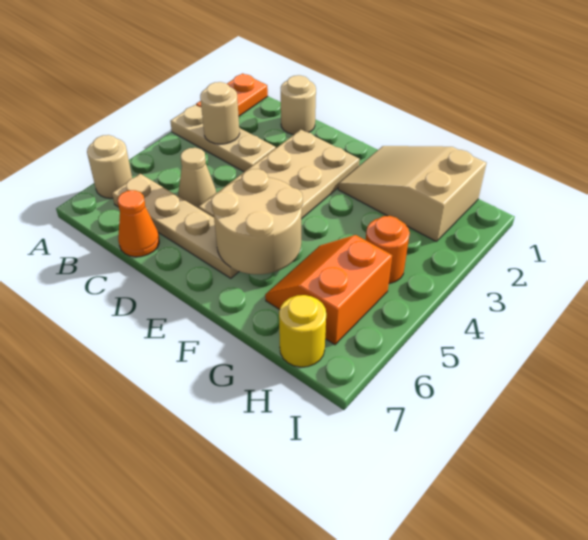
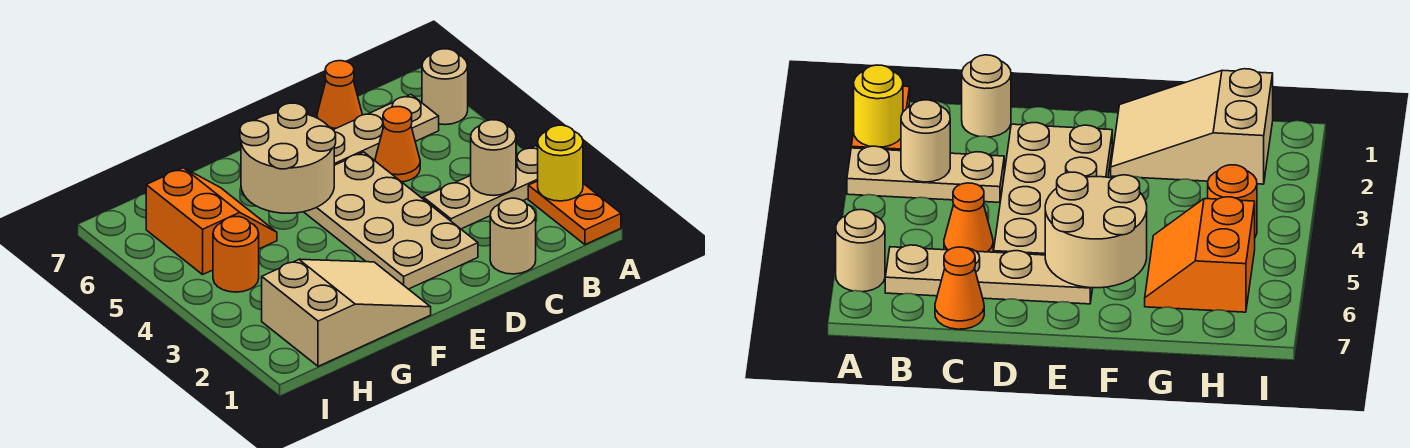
tan 1x1 cone [178,148,216,208] -> orange 1x1 cone [375,107,420,182]
yellow 1x1 round brick [279,295,326,367] -> yellow 1x1 round brick moved to [538,125,583,201]

